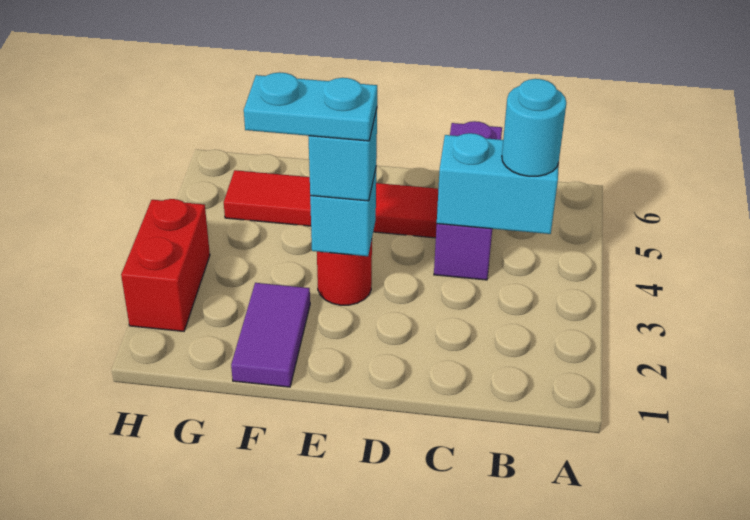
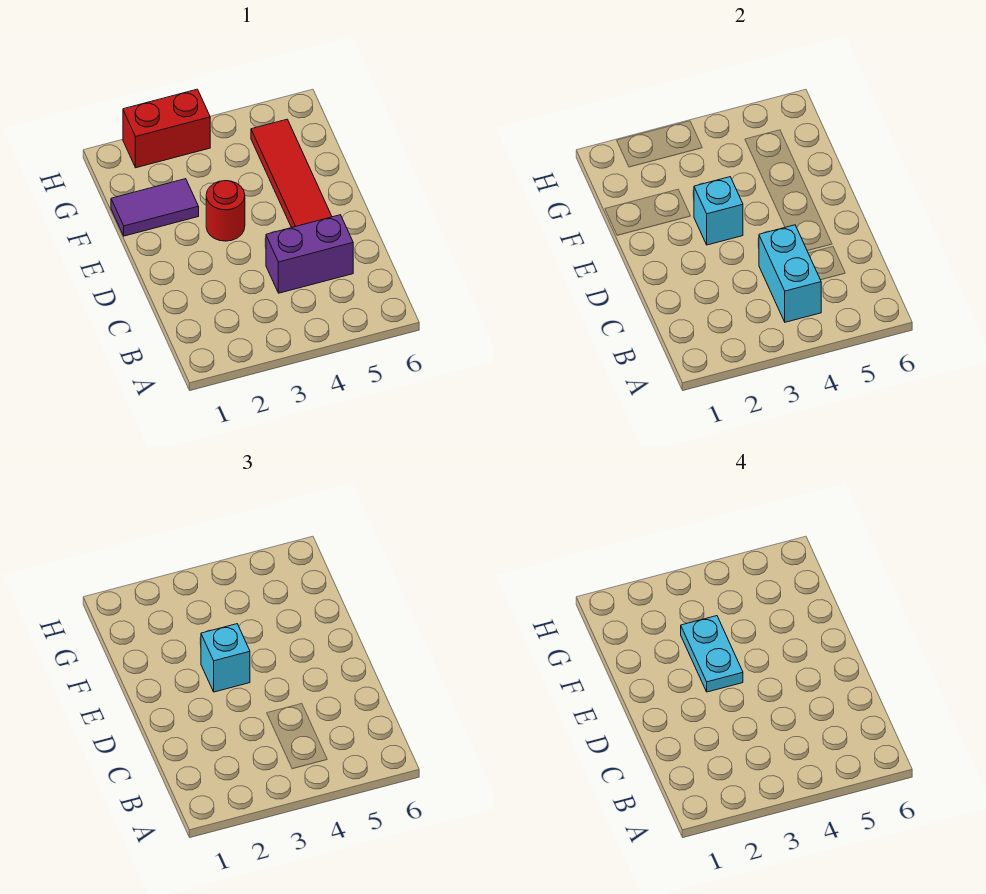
cyan 1x1 round brick [502,79,566,176] -> none
purple 1x3 brick [434,121,502,280] -> purple 1x2 brick [266,215,353,293]

